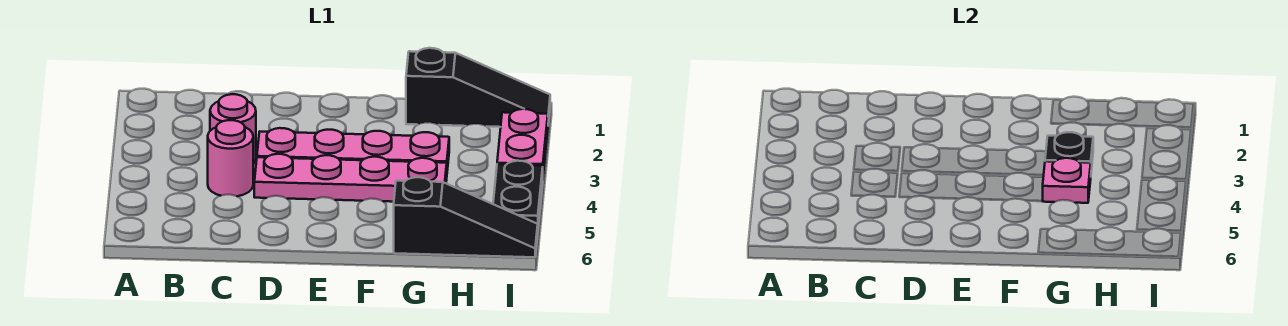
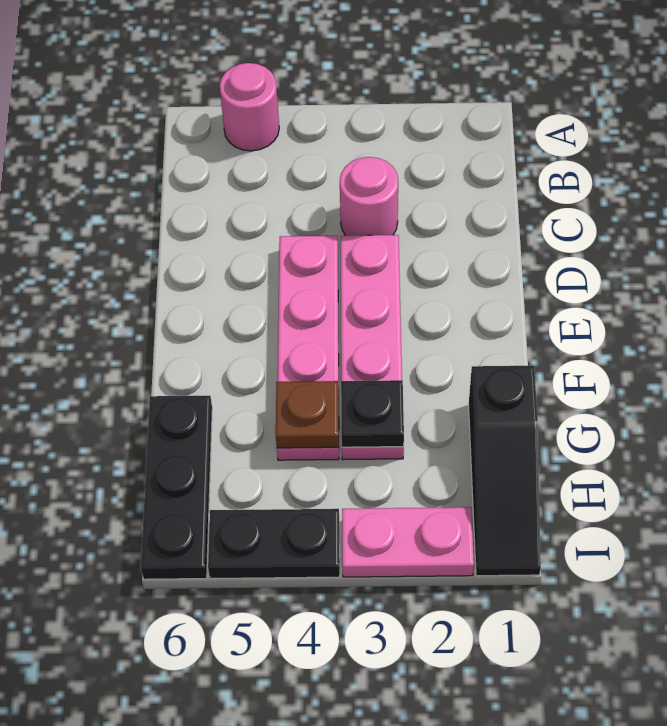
pink 1x1 round brick [208,120,253,196] -> pink 1x1 round brick moved to [220,63,279,151]
pink 1x1 plate [1043,158,1091,203] -> brown 1x1 plate [276,381,339,448]
black 1x3 slope [394,177,538,257] -> black 1x3 plate [141,396,212,579]

